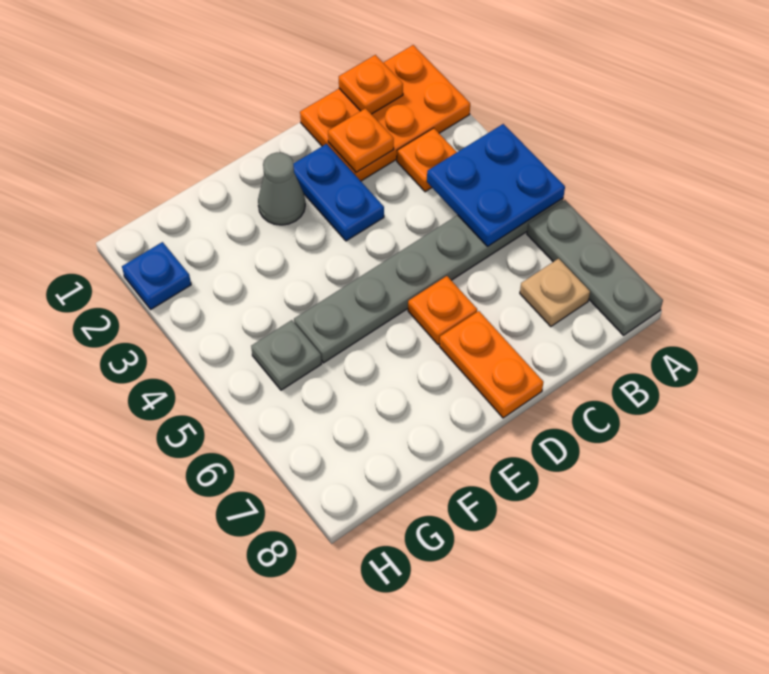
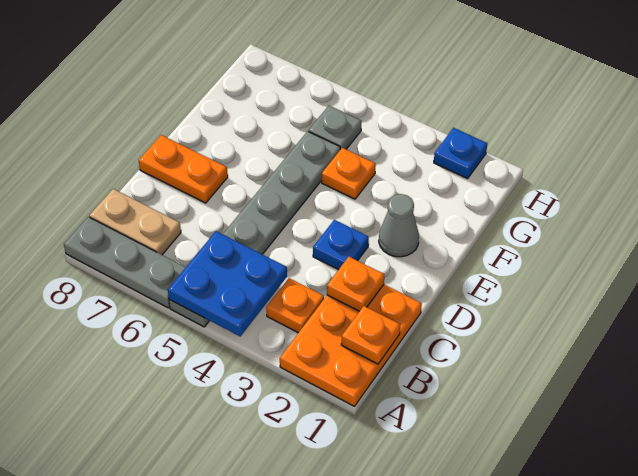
tan 1x1 plate [520,259,590,327] -> tan 1x2 plate [89,189,181,255]
blue 1x2 plate [293,144,384,241] -> blue 1x1 plate [313,220,369,270]
orange 1x1 plate [408,276,477,344] -> orange 1x1 plate moved to [322,148,376,199]

